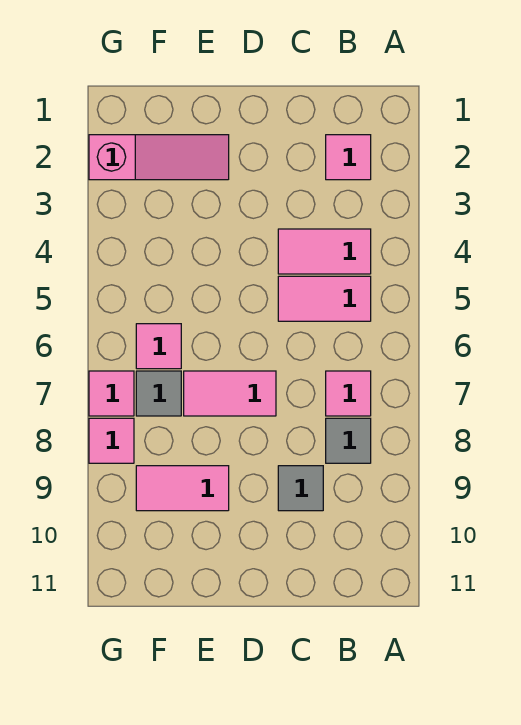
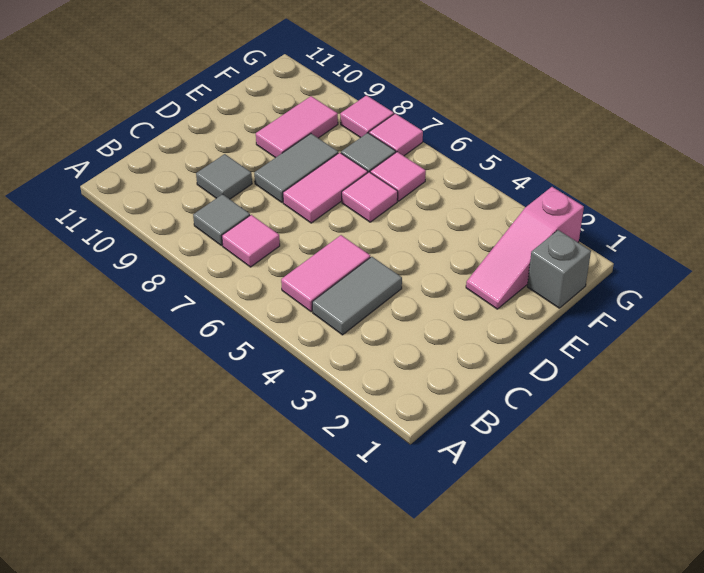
pink 1x1 tile [326,135,371,180] -> pink 1x1 tile moved to [342,172,398,222]
pink 1x2 tile [278,229,371,274] -> grey 1x2 tile [312,257,402,335]
none -> grey 1x2 tile [254,134,338,203]
none -> grey 1x1 brick [527,230,591,308]

